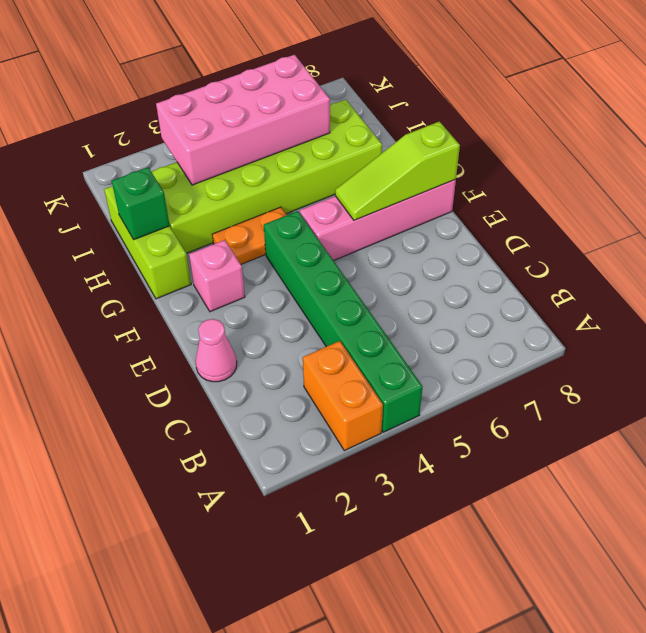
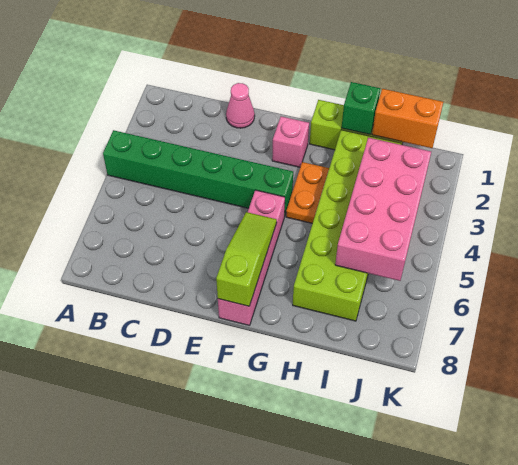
orange 1x2 brick [303,341,383,451] -> orange 1x2 brick moved to [372,89,443,148]

